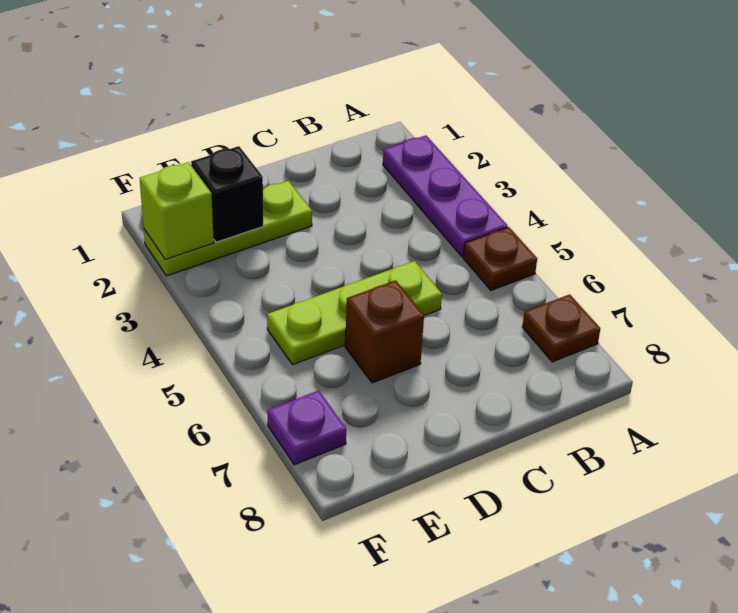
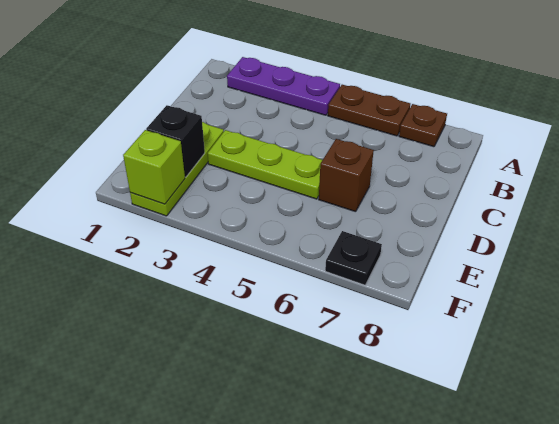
brown 1x1 plate [463,227,537,290] -> brown 1x2 plate [328,85,410,136]
lime 1x3 plate [267,261,442,364] -> lime 1x3 plate turned to [208,130,322,199]
purple 1x1 plate [267,390,346,465] -> black 1x1 plate [325,231,382,285]

